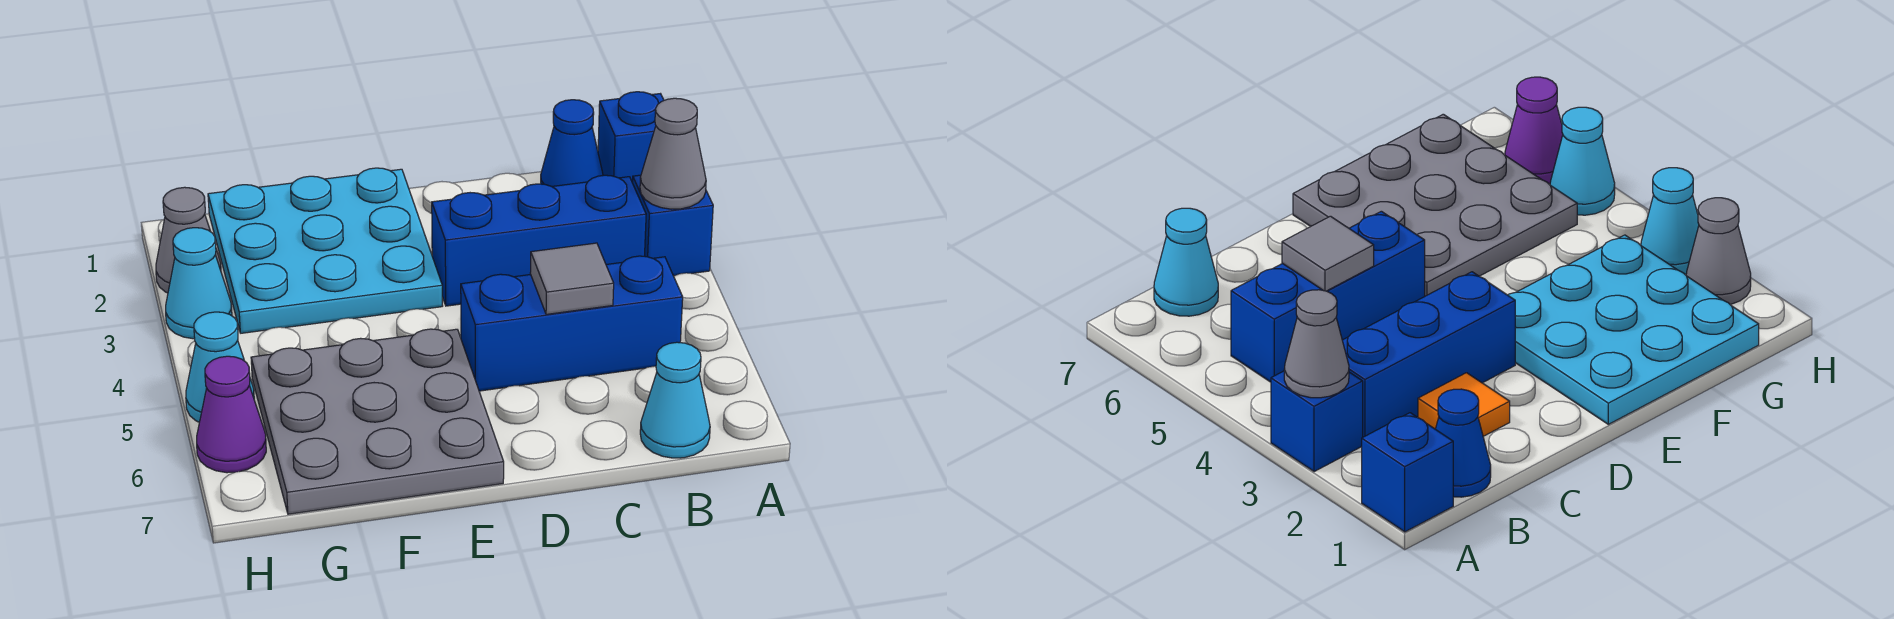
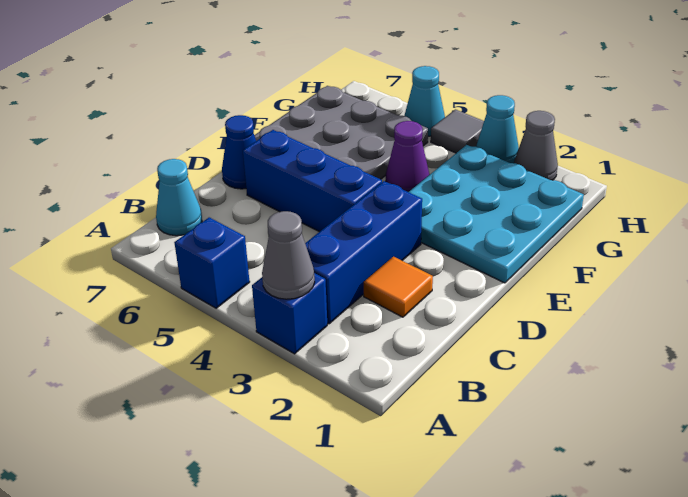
blue 1x1 brick [598,92,664,183] -> blue 1x1 brick moved to [174,217,250,308]
blue 1x1 cone [541,100,603,186] -> blue 1x1 cone moved to [222,115,256,189]
blue 1x3 brick [461,256,683,391] -> blue 1x3 brick turned to [243,130,382,232]
grey 1x1 tile [530,243,614,314] -> grey 1x1 tile moved to [431,109,484,153]
purple 1x1 cone [197,356,266,473] -> purple 1x1 cone moved to [386,121,430,192]

